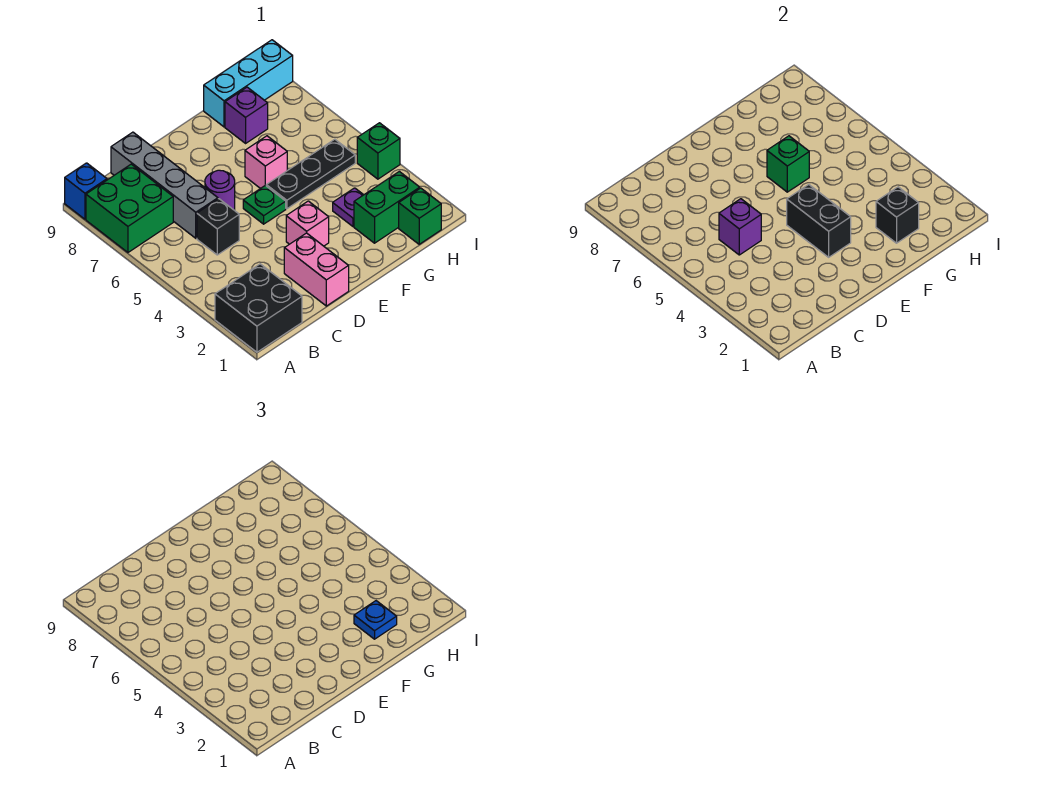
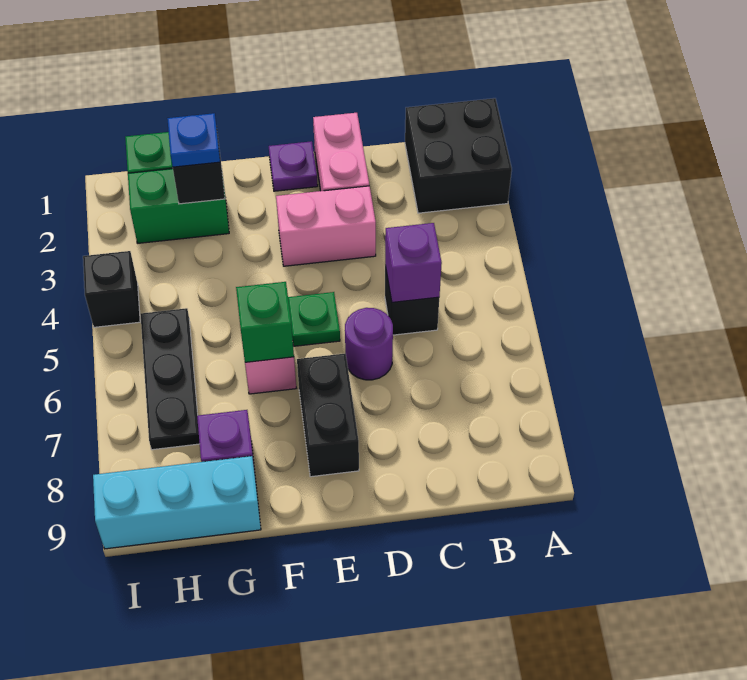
green 2x2 brick [86,164,173,252] -> none
blue 1x1 brick [65,163,107,219] -> none
grey 1x4 brick [111,132,218,238] -> none
pink 1x1 brick [286,201,329,246] -> pink 1x2 brick [276,186,376,266]
black 1x2 brick [787,185,851,257] -> black 1x2 brick moved to [297,353,359,477]
black 1x3 plate [266,139,355,209] -> black 1x3 plate turned to [141,308,200,450]
purple 1x1 plate [333,188,363,226] -> purple 1x1 plate moved to [269,141,318,191]
green 1x1 brick [357,123,400,179] -> black 1x1 brick [83,251,140,327]

